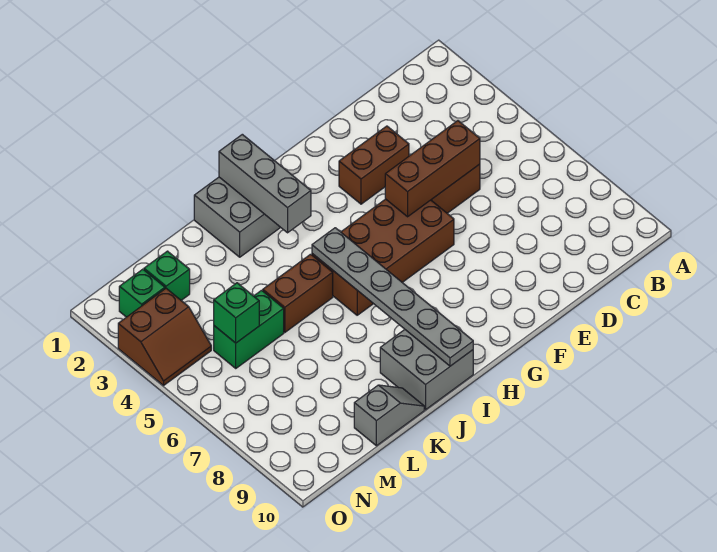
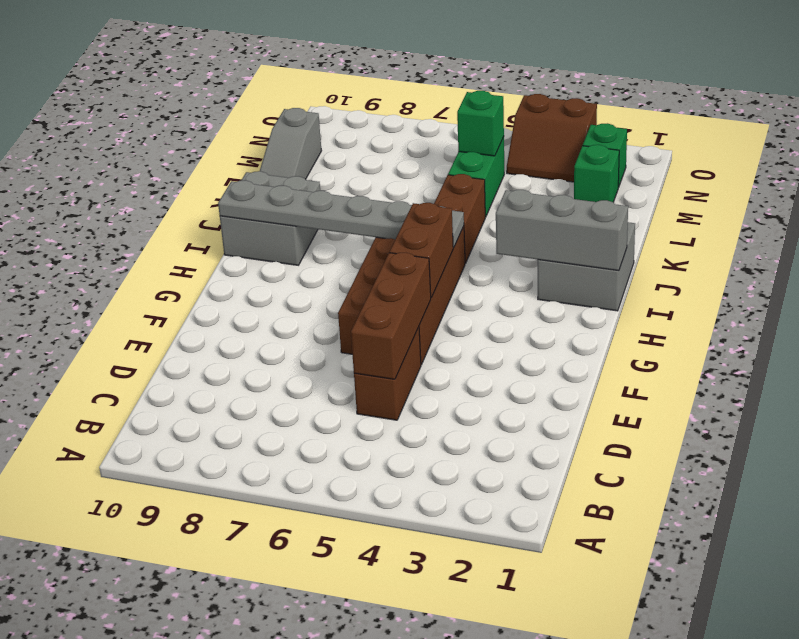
brown 1x2 brick [339,126,409,204] -> brown 1x2 brick moved to [390,203,453,297]
grey 1x2 slope [354,385,424,446] -> grey 1x3 slope [260,108,322,180]
brown 2x2 slope [118,288,211,386] -> brown 2x2 slope turned to [507,94,597,182]

